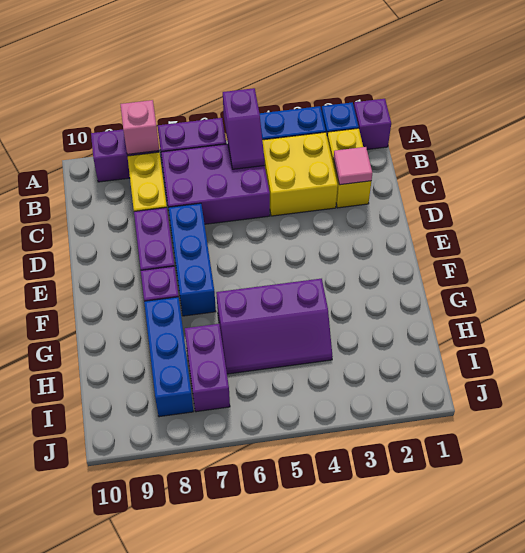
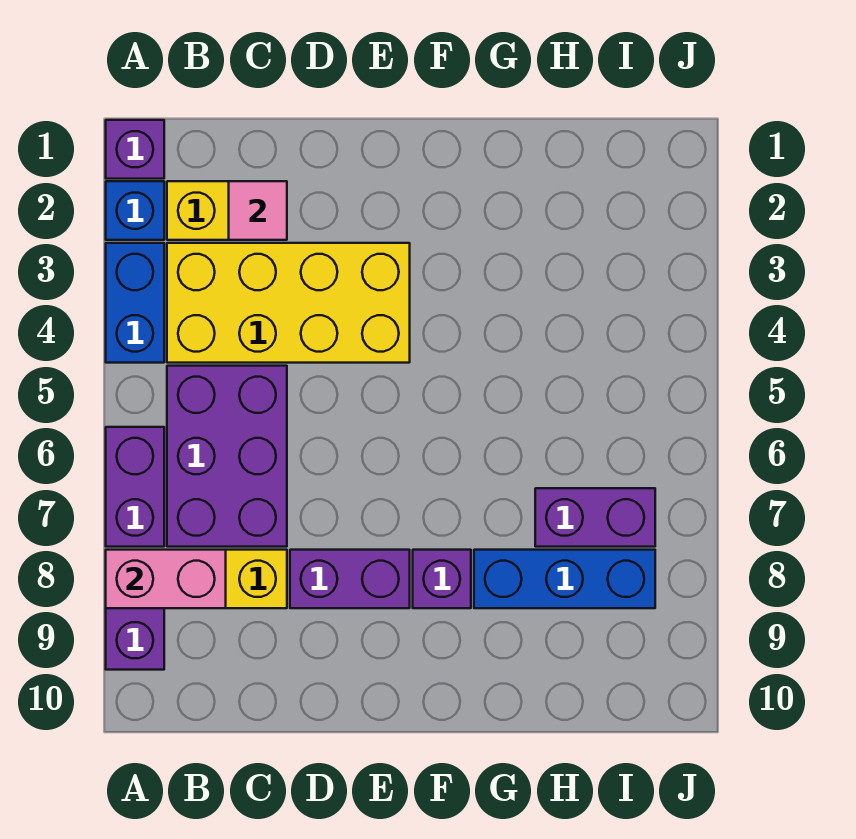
purple 1x2 slope [223,88,265,169] -> none
pink 1x1 brick [120,100,159,154] -> pink 1x2 brick [106,550,226,608]
yellow 2x2 brick [262,132,338,216] -> yellow 2x4 brick [167,243,410,363]
blue 1x3 brick [169,203,216,316] -> none
purple 2x3 slope [216,279,333,374] -> none

